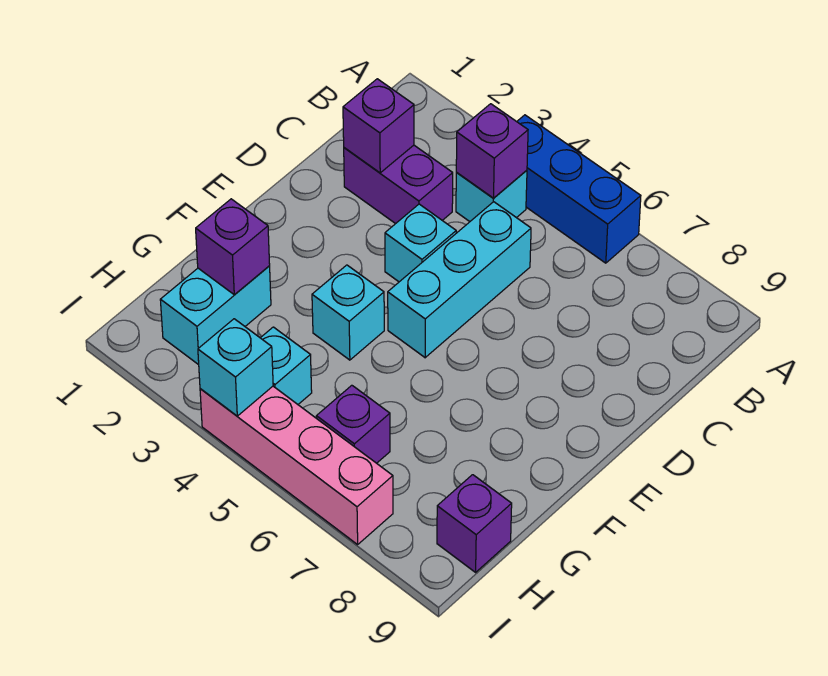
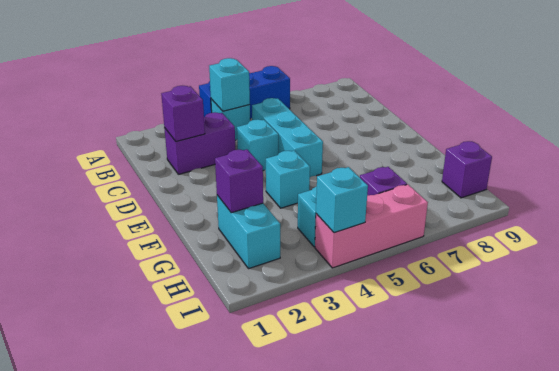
purple 1x1 brick [456,104,528,198] -> cyan 1x1 brick [209,58,250,111]
pink 1x4 brick [200,386,393,544] -> pink 1x3 brick [315,184,428,268]

